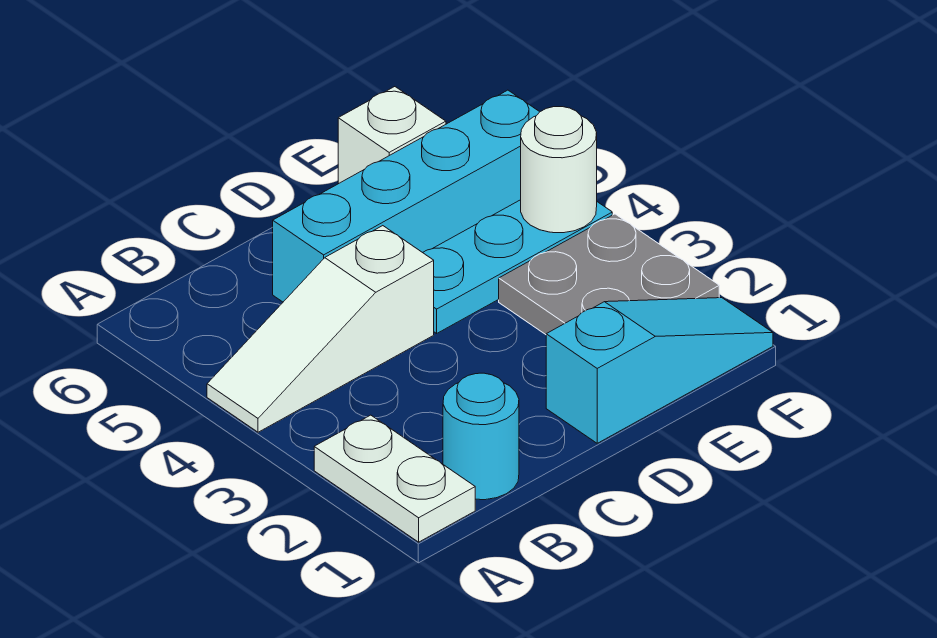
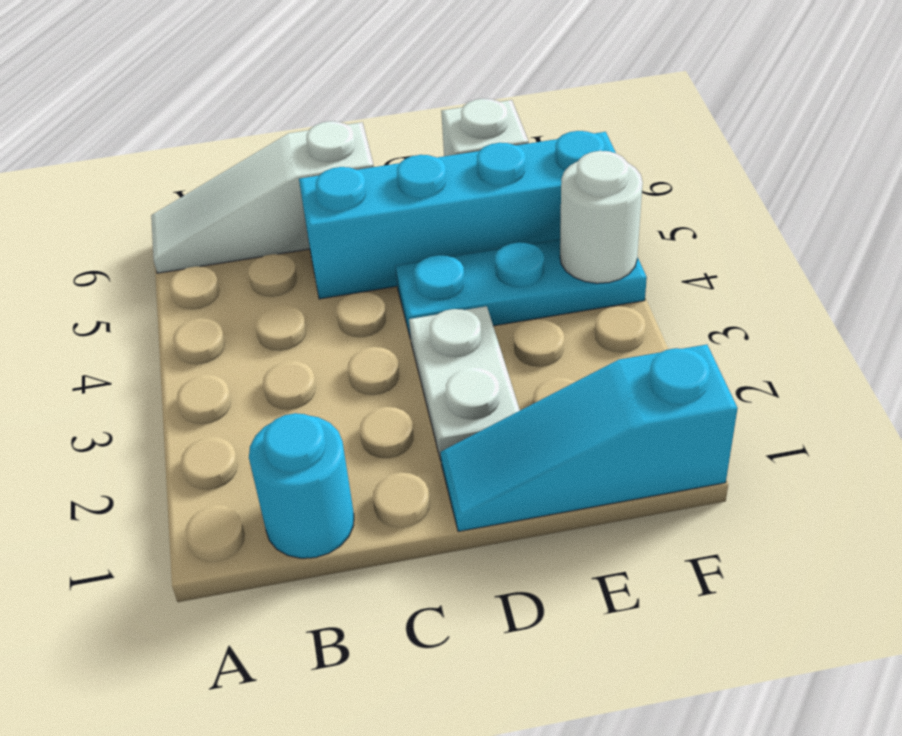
white 1x2 plate [314,415,475,542] -> white 1x2 plate moved to [409,306,520,461]
white 1x3 slope [207,226,434,432] -> white 1x3 slope moved to [151,121,374,273]
cyan 1x3 slope [546,298,773,443] -> cyan 1x3 slope turned to [441,344,738,532]
grey 2x2 plate [499,214,719,335] -> none

